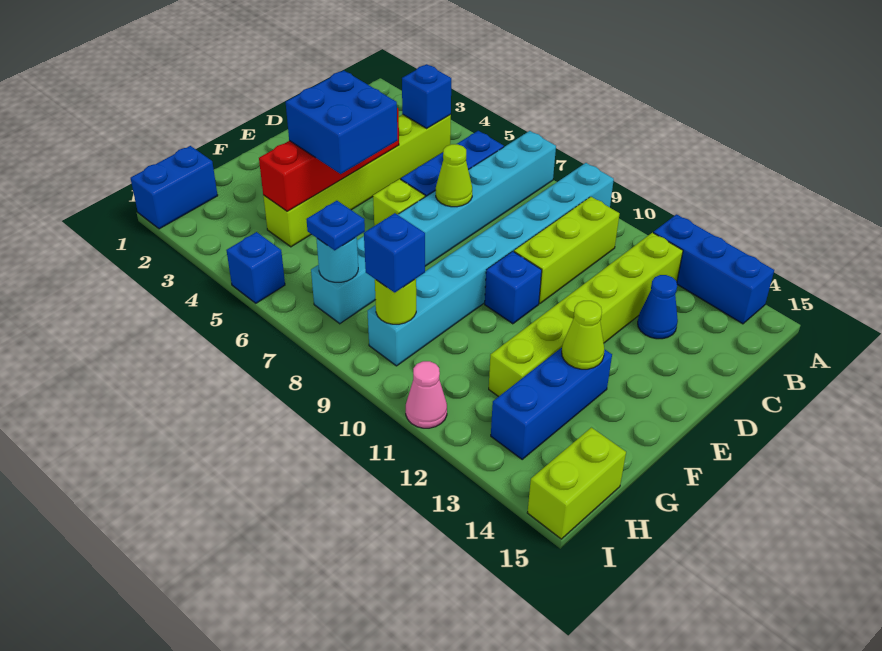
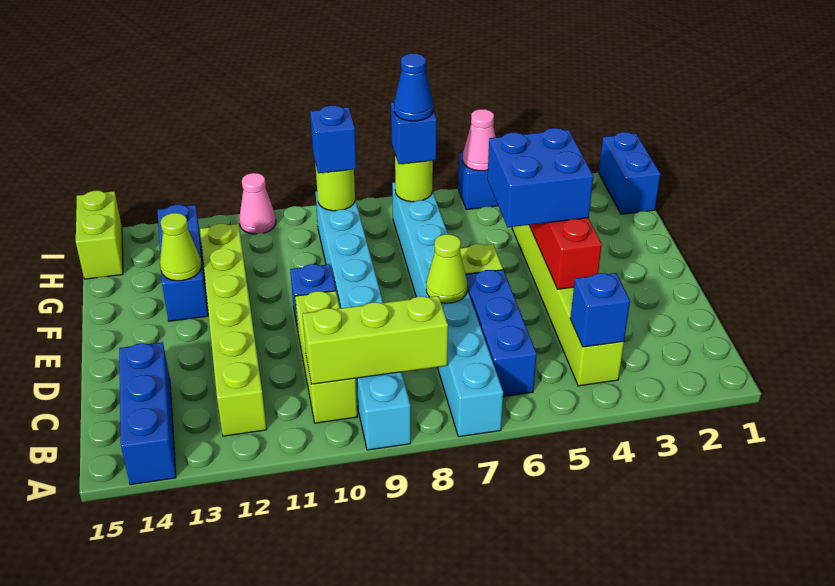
blue 1x3 brick [653,214,774,324] -> blue 1x3 brick turned to [119,342,176,485]
none -> lime 1x3 brick [303,296,448,384]
blue 1x1 cone [638,275,678,339] -> blue 1x1 cone moved to [394,53,433,121]
cyan 1x1 round brick [316,237,358,282] -> lime 1x1 round brick [395,155,433,202]
blue 1x1 plate [306,201,365,250] -> blue 1x1 brick [391,102,437,164]
none -> pink 1x1 cone [463,109,496,171]

